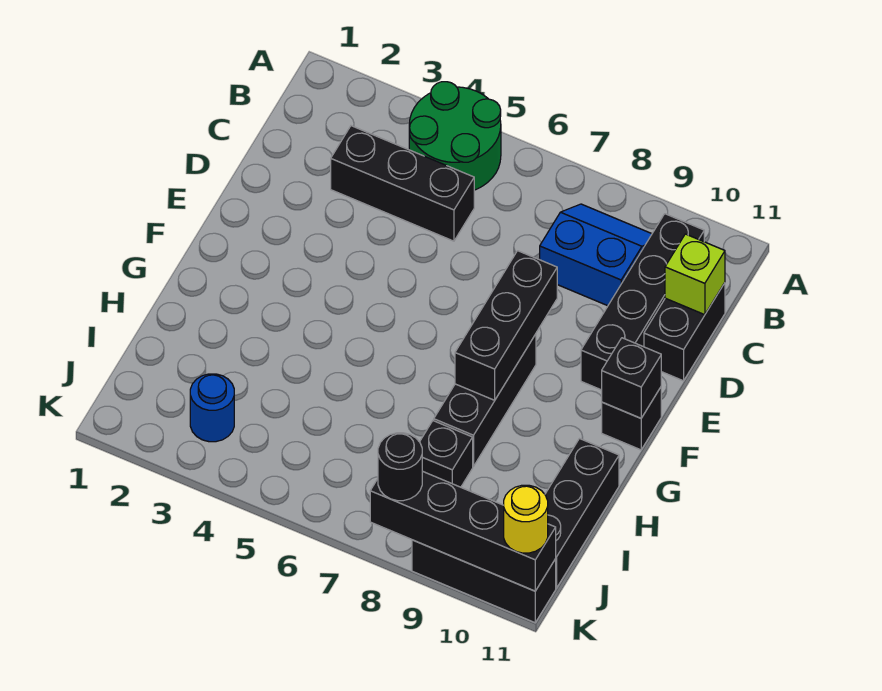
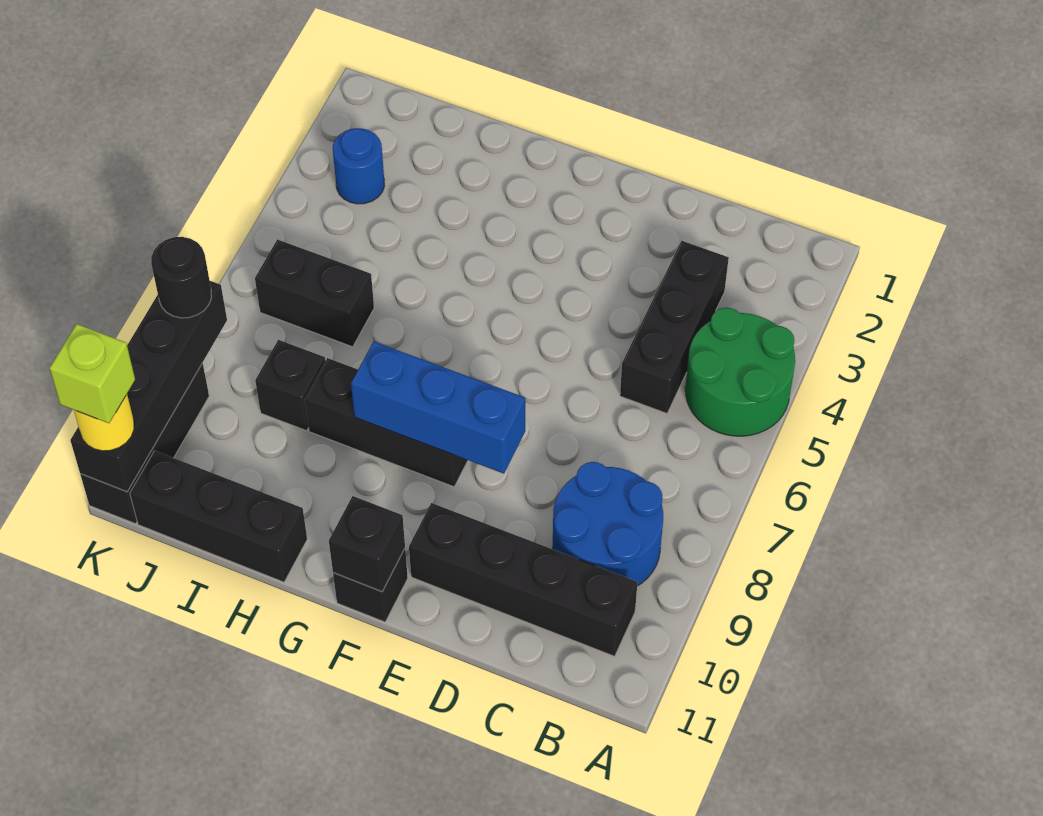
blue 2x2 slope [540,204,652,306] -> blue 2x2 round brick [553,462,663,586]
black 1x2 brick [644,283,725,381] -> black 1x2 brick moved to [255,239,374,347]
lime 1x1 brick [665,234,725,315] -> lime 1x1 brick moved to [49,324,135,423]
black 1x3 brick [455,251,557,400] -> blue 1x3 brick [351,341,525,474]

